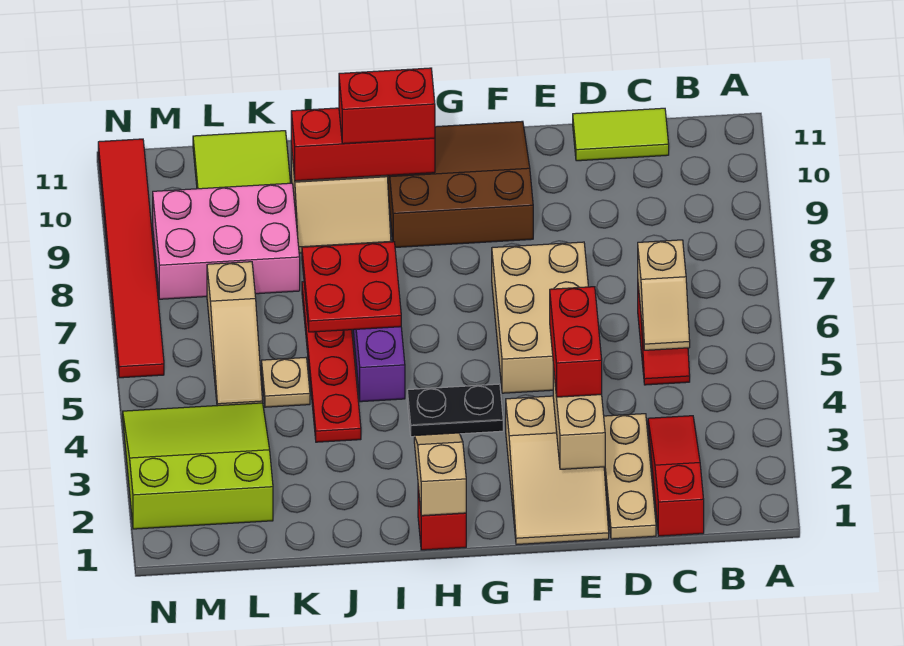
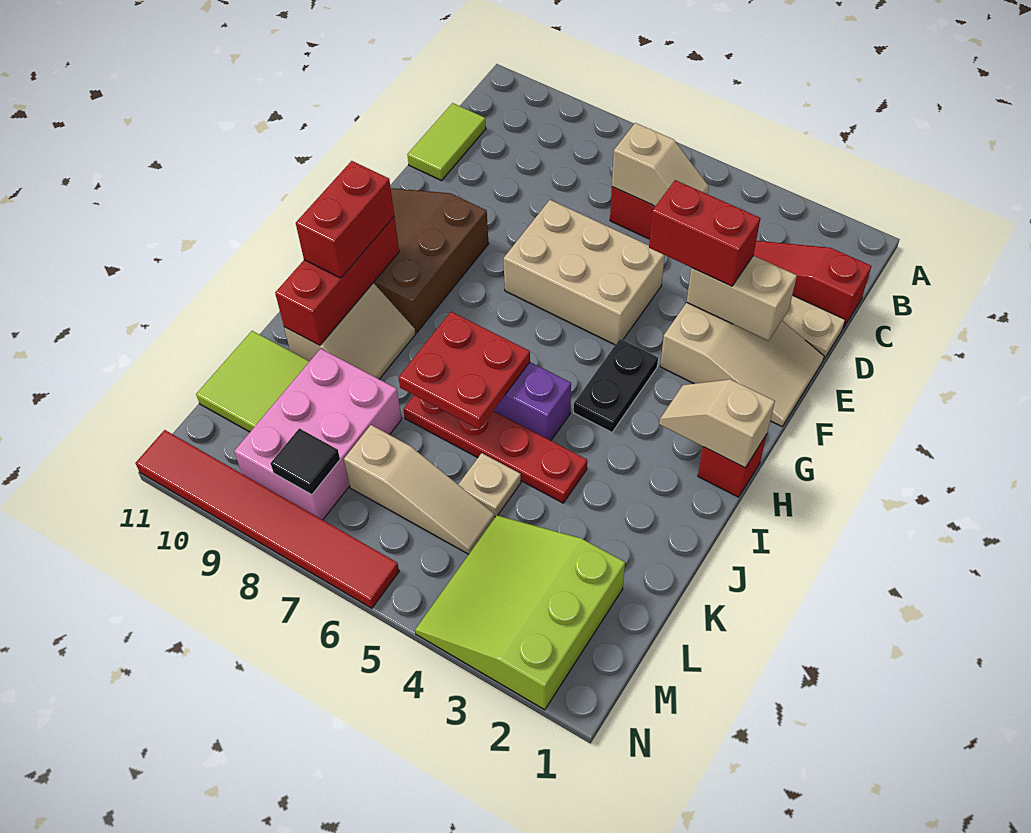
none -> black 1x1 tile [271,428,340,495]

